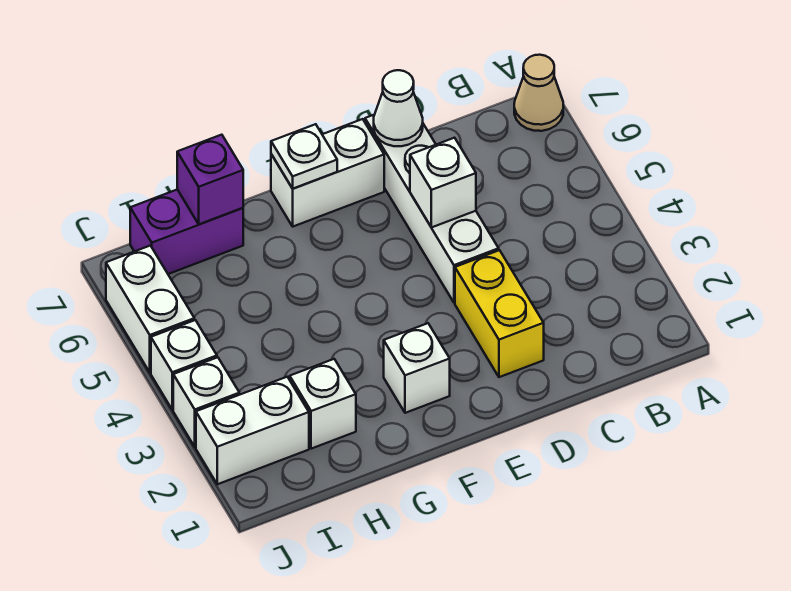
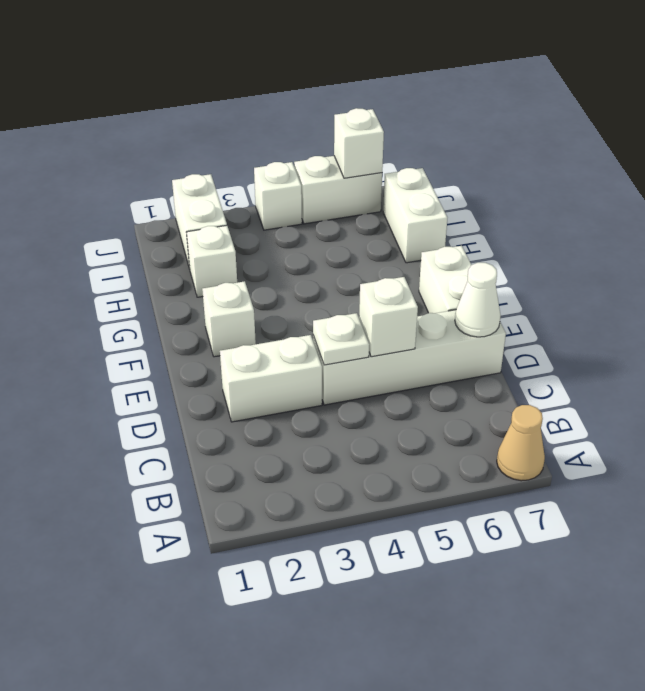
yellow 1x2 brick [455,250,544,377] -> white 1x2 brick [220,335,322,422]
white 1x1 plate [271,124,337,189] -> white 1x1 plate moved to [313,313,369,365]
purple 1x2 brick [130,190,243,274] -> white 1x2 brick [383,168,448,263]
purple 1x1 brick [177,135,243,224] -> none
white 1x1 brick [173,357,239,447] -> white 1x1 brick moved to [334,108,384,178]

